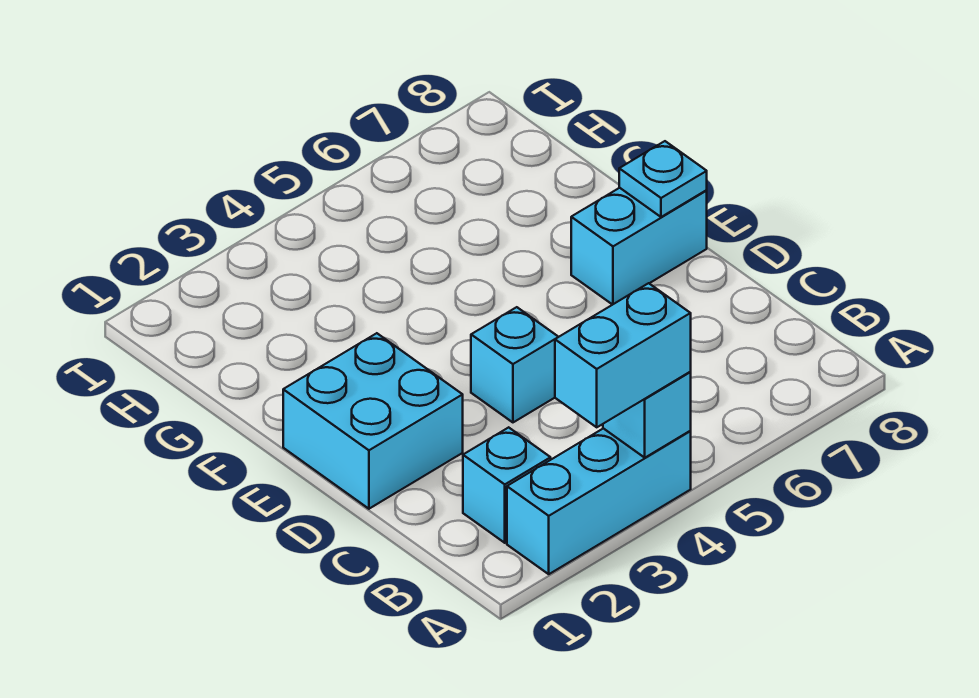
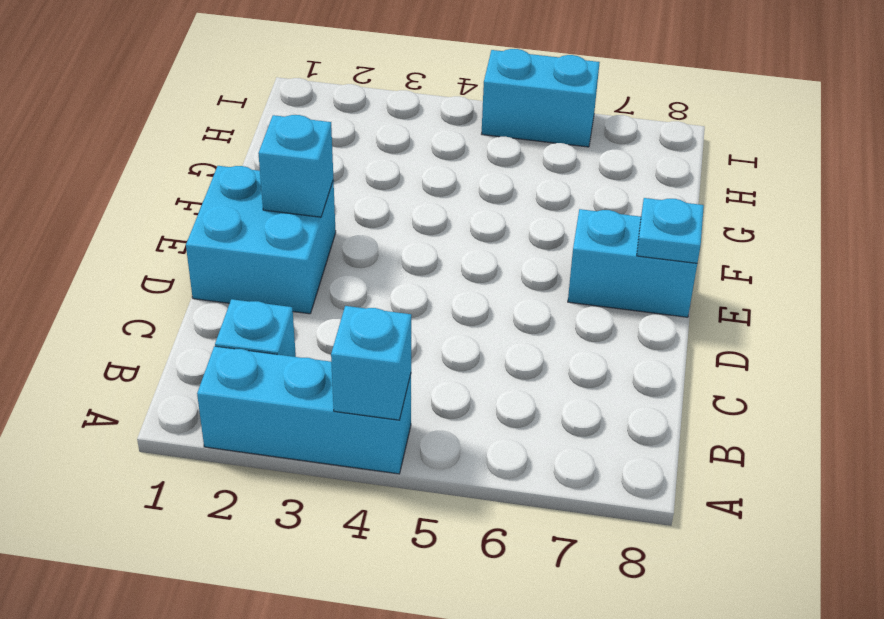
cyan 1x2 brick [555,283,691,427] -> cyan 1x2 brick moved to [482,49,600,147]
cyan 1x1 brick [471,307,558,422] -> cyan 1x1 brick moved to [258,115,333,217]

